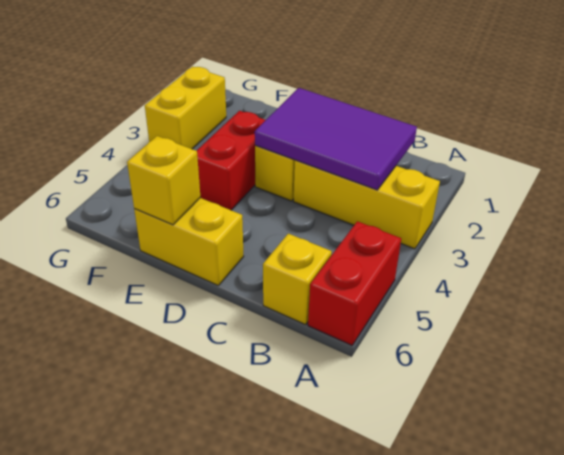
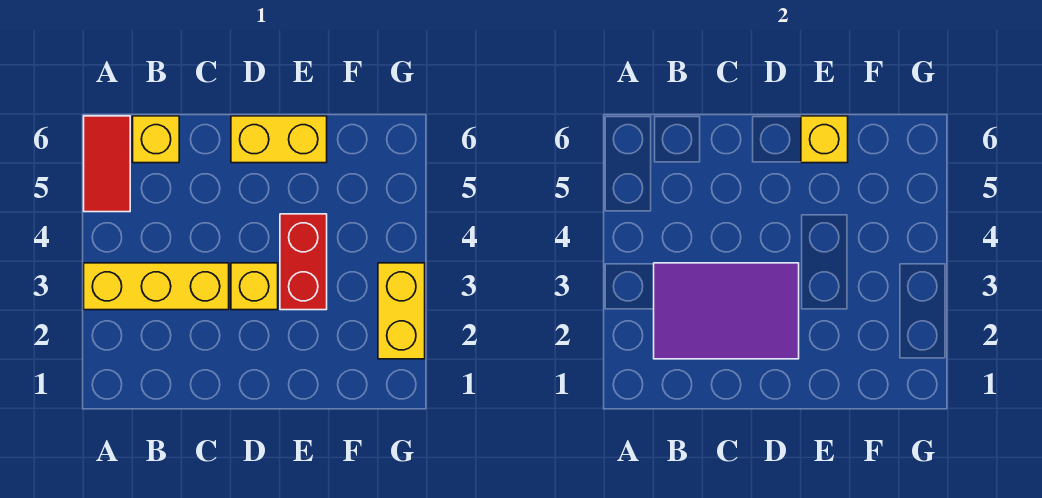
red 1x2 brick [308,221,401,345] -> red 1x2 tile [84,116,130,212]

